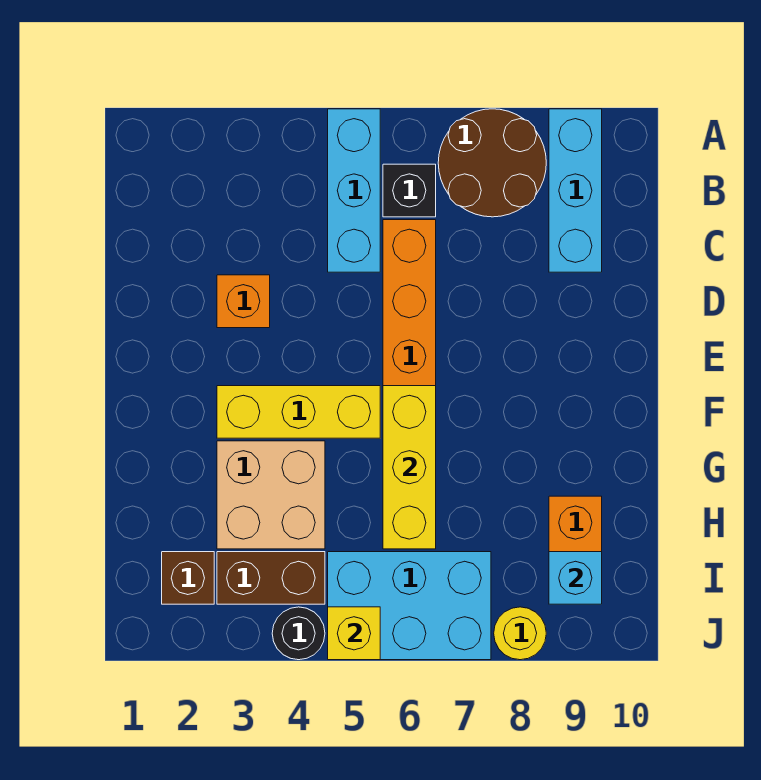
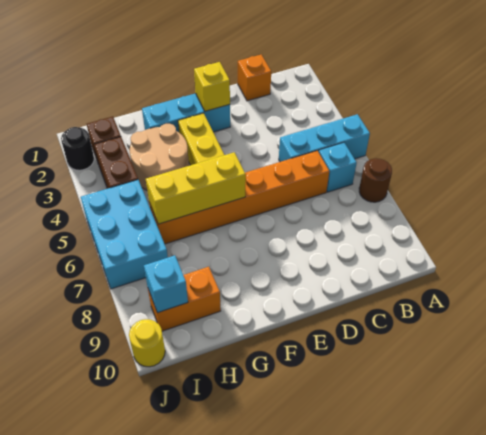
brown 2x2 round brick [438,109,546,217] -> brown 1x1 round brick [359,159,392,202]
cyan 1x3 brick [549,109,602,272] -> cyan 1x3 brick moved to [142,93,230,132]
black 1x1 brick [383,164,436,217] -> cyan 1x1 brick [319,143,357,192]
orange 1x1 brick [217,275,270,328] -> orange 1x1 brick moved to [238,55,271,101]
tan 2x2 brick [217,441,325,549] -> tan 2x2 round brick [130,124,189,190]
black 1x1 round brick [272,607,325,660] -> black 1x1 round brick moved to [61,127,94,170]
yellow 1x1 brick [328,607,380,660] -> yellow 1x1 brick moved to [194,62,230,111]
yellow 1x1 round brick [494,607,546,660] -> yellow 1x1 round brick moved to [129,319,165,367]

